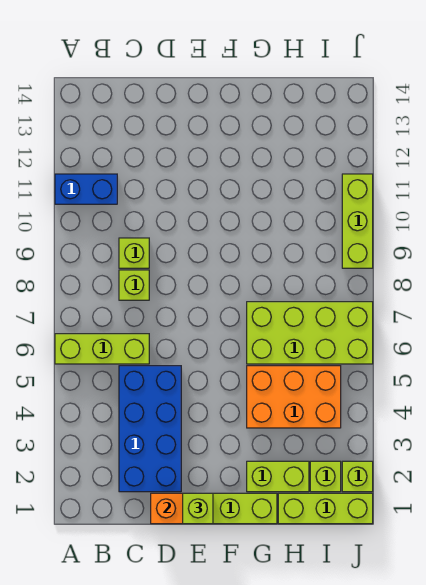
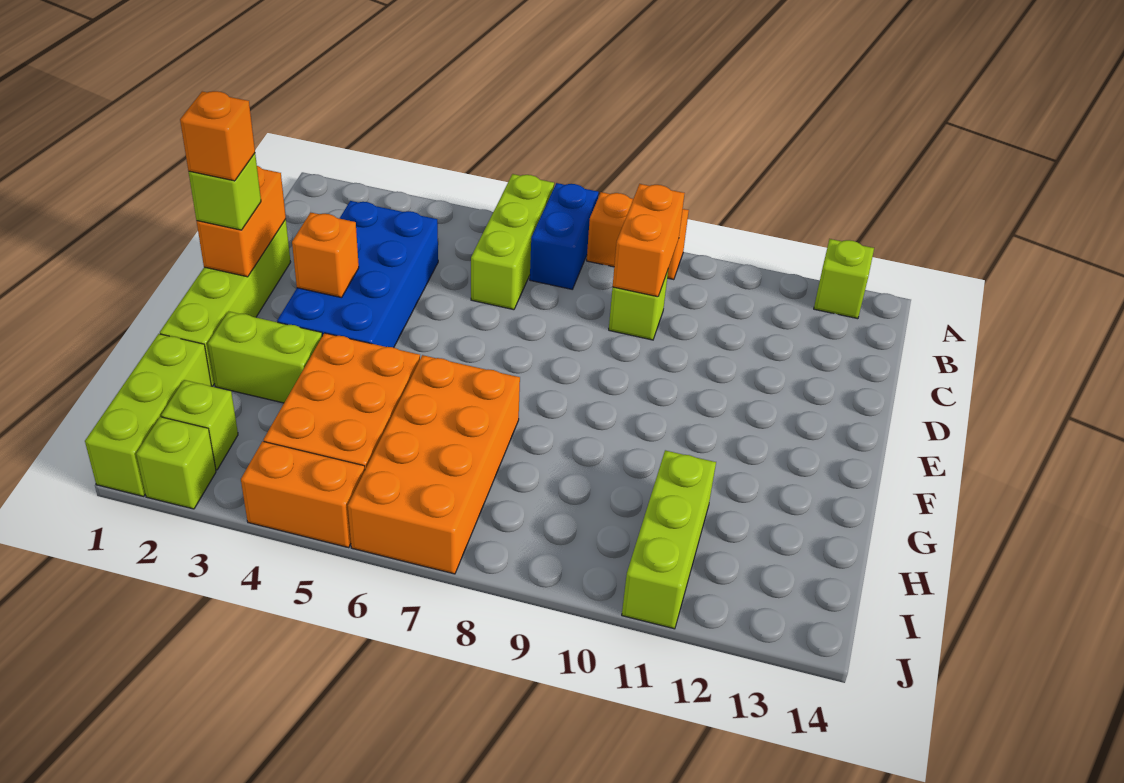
none -> orange 1x2 brick [587,192,689,280]
blue 1x2 brick [55,174,117,204] -> blue 1x2 brick moved to [530,183,599,289]
none -> orange 1x2 brick [613,184,685,297]
blue 2x4 brick [119,366,181,492] -> blue 2x4 brick turned to [277,201,438,348]
lime 1x1 brick [119,270,149,300] -> lime 1x1 brick moved to [814,239,874,319]
none -> orange 1x1 brick [180,91,255,181]
none -> orange 1x1 brick [292,212,359,298]
lime 1x2 brick [247,461,309,492] -> lime 1x2 brick turned to [208,311,322,403]
lime 2x4 brick [247,302,373,364] -> orange 2x4 brick [348,355,520,574]
none -> orange 1x2 brick [241,441,365,548]
lime 1x3 brick [342,174,373,268] -> lime 1x3 brick turned to [622,450,716,629]

